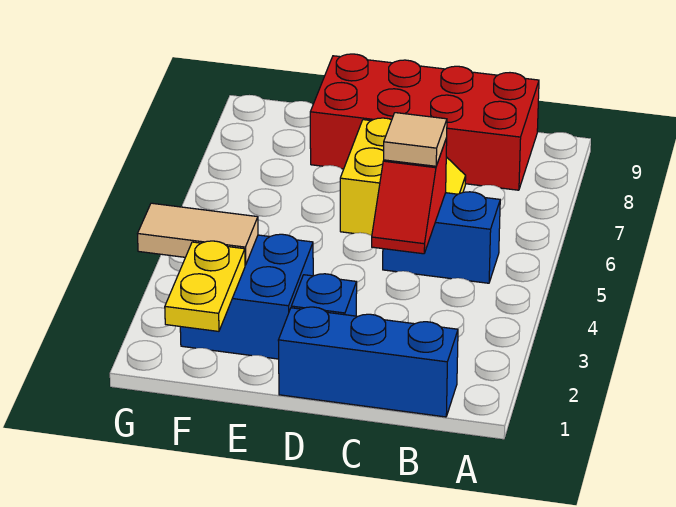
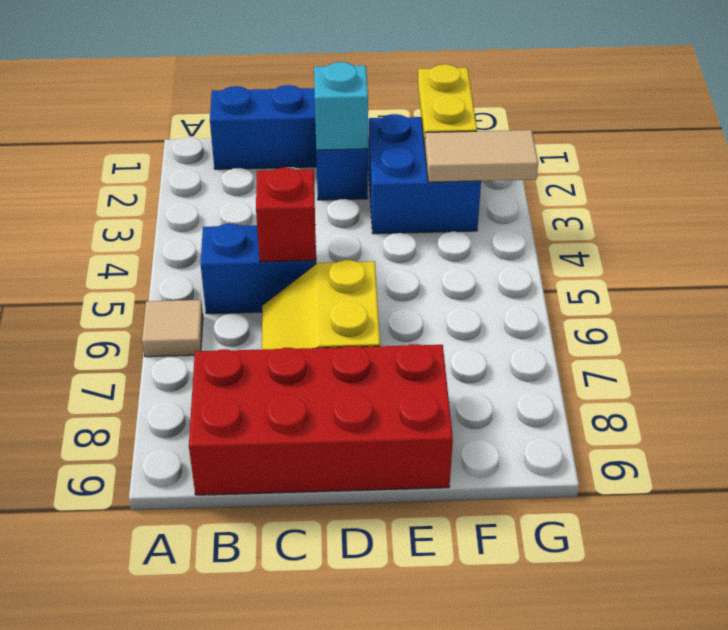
tan 1x1 tile [384,113,447,166] -> tan 1x1 tile moved to [142,300,203,357]
none -> cyan 1x1 brick [314,62,368,150]

